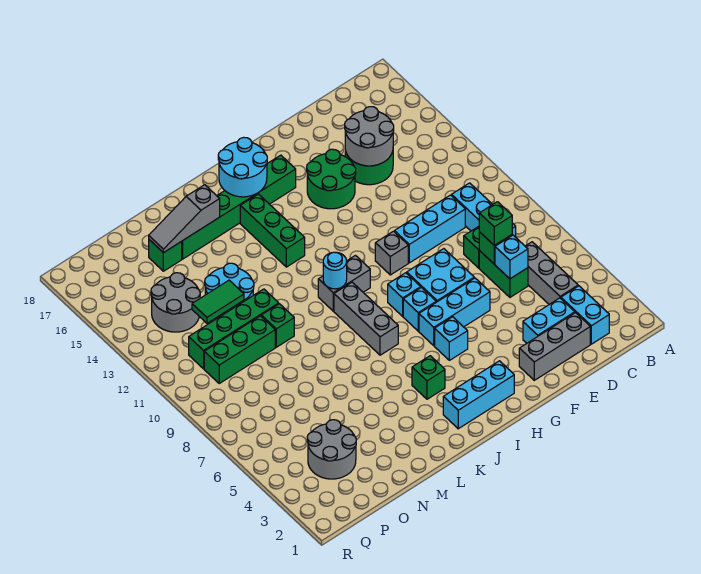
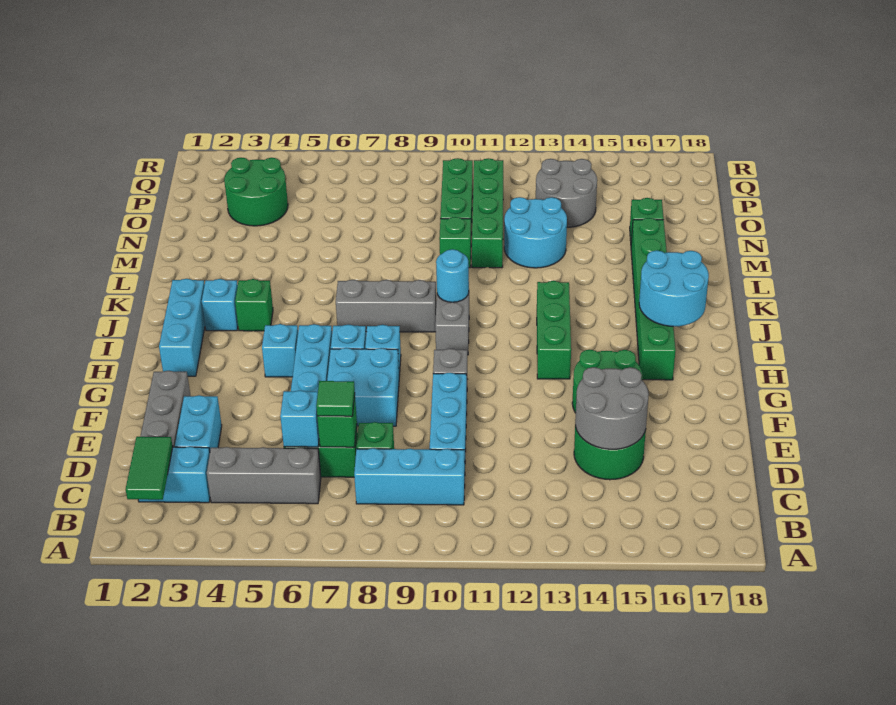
green 1x1 brick [479,202,512,245] -> green 1x1 tile [316,381,355,416]
none -> cyan 1x1 brick [202,279,238,331]
green 1x3 brick [240,194,305,267] -> green 1x3 brick turned to [537,281,571,379]
grey 1x3 slope [149,185,220,253] -> none
green 1x2 tile [192,280,244,323] -> green 1x2 tile moved to [126,437,173,500]
grey 2x2 round brick [307,420,356,479] -> green 2x2 round brick [224,157,288,226]

